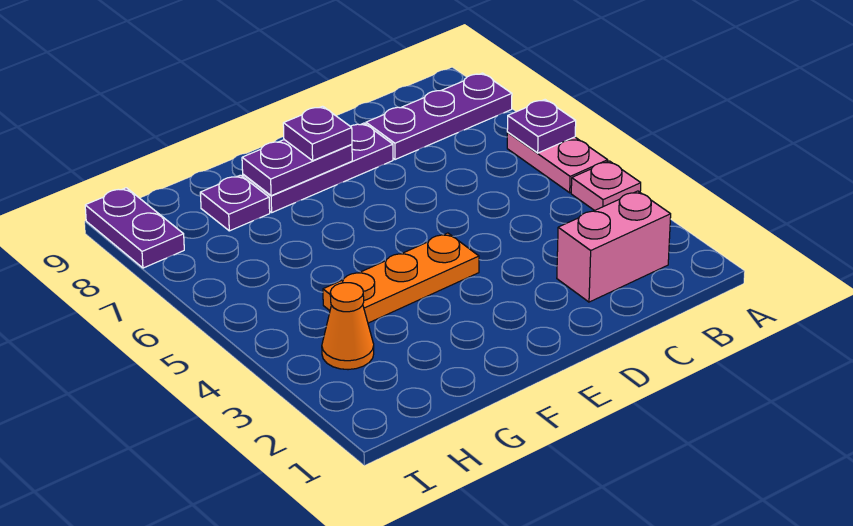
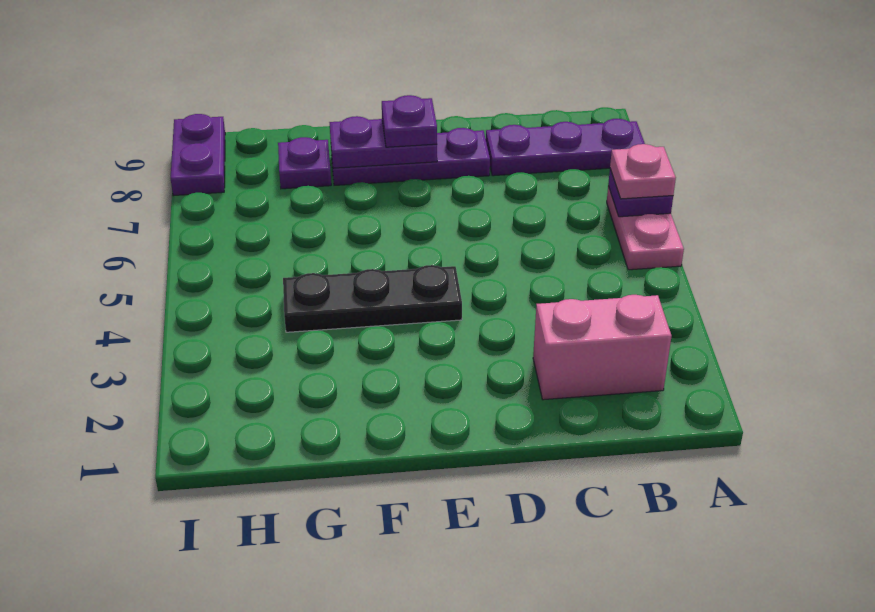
pink 1x1 plate [571,161,641,211] -> pink 1x1 plate moved to [610,144,676,199]
orange 1x3 plate [323,233,479,323] -> black 1x3 plate [283,265,462,332]
orange 1x1 cone [322,283,374,370] -> none

